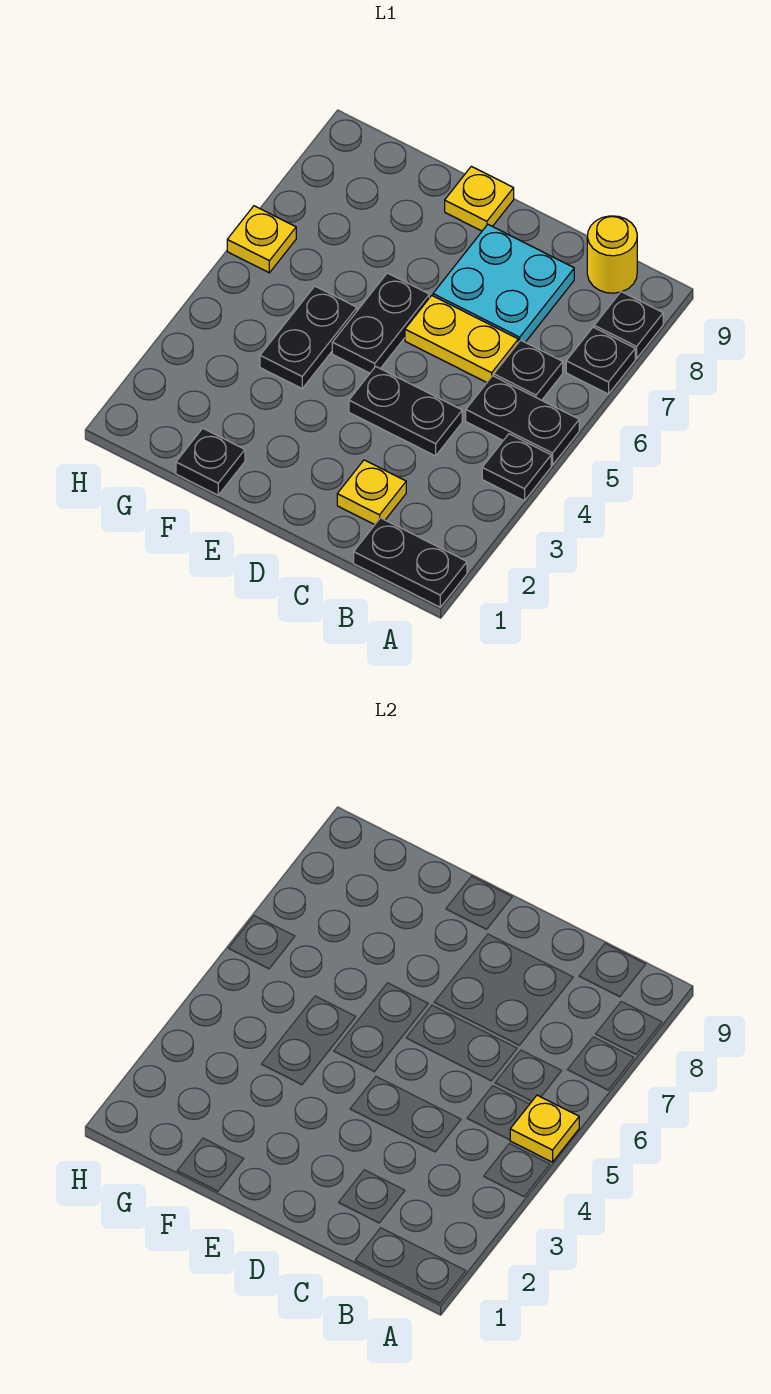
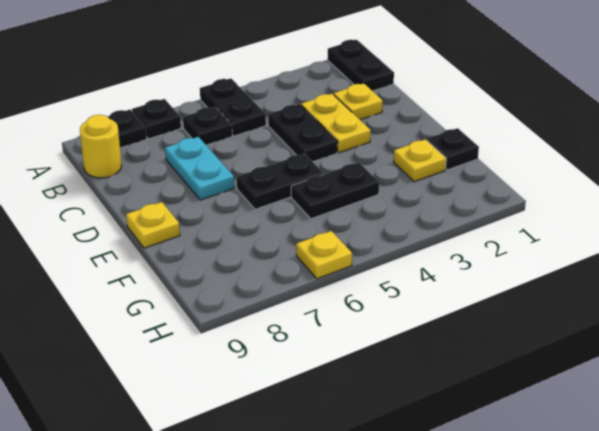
black 1x1 plate [482,434,551,501] -> none
yellow 1x1 plate [510,1095,579,1162] -> yellow 1x1 plate moved to [394,139,446,182]
yellow 1x2 plate [405,295,518,382] -> yellow 1x2 plate moved to [301,94,371,153]
cyan 2x2 plate [433,224,574,343] -> cyan 1x2 plate [165,137,234,200]

